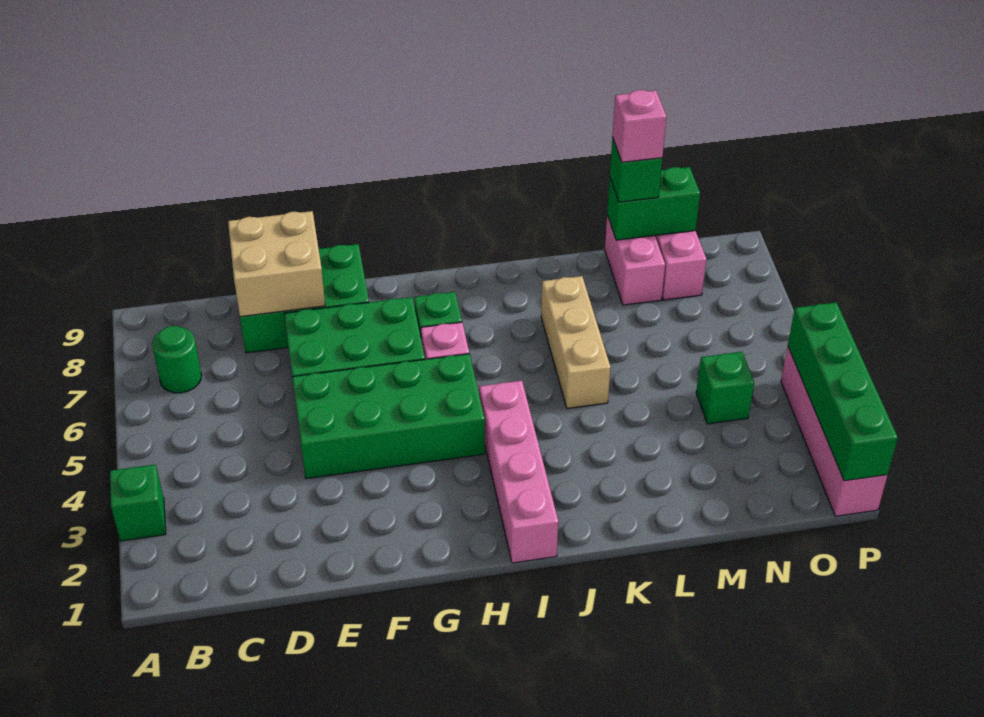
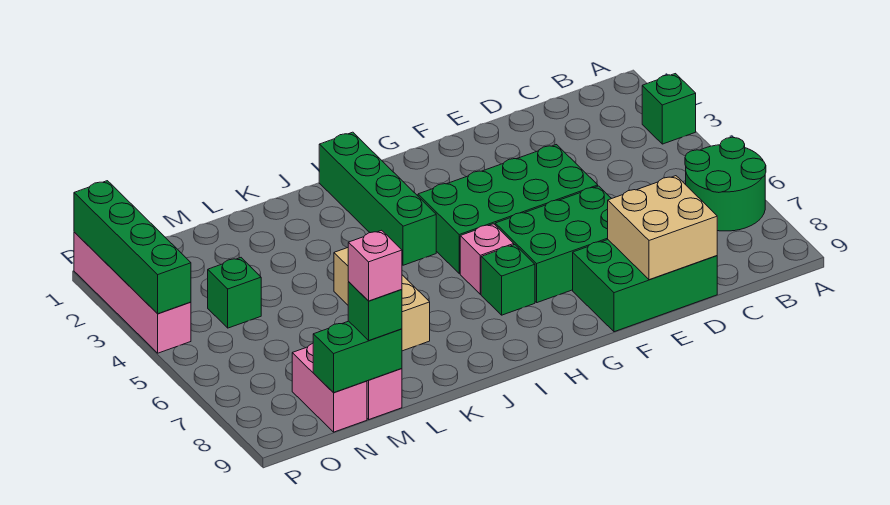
green 1x1 round brick [152,326,202,393] -> green 2x2 round brick [685,137,766,231]
pink 1x4 brick [479,381,558,563] -> green 1x4 brick [319,132,436,265]

